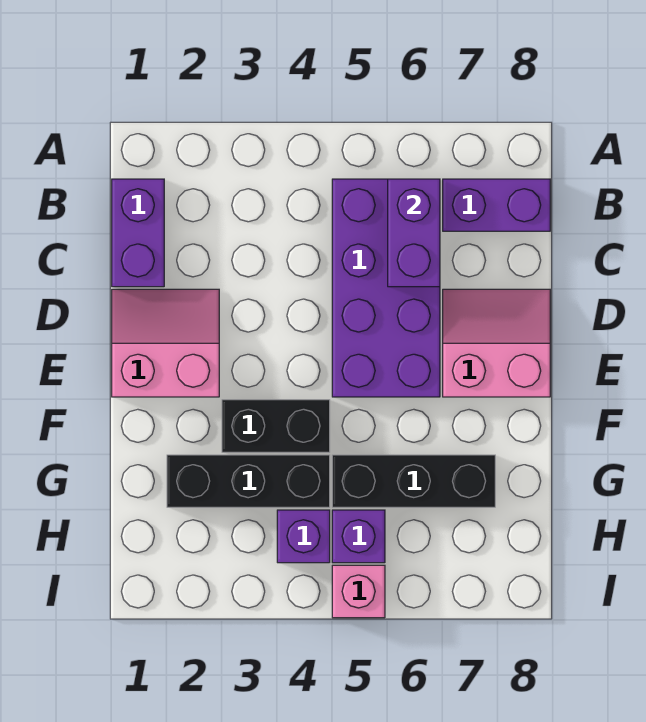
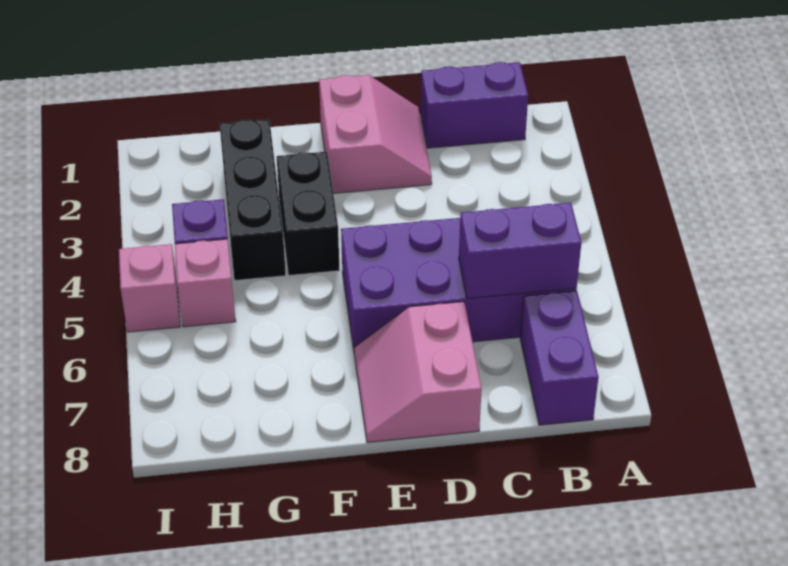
pink 2x2 slope [443,289,550,397] -> pink 2x2 slope turned to [354,302,482,443]
black 1x3 brick [332,455,495,507] -> none
purple 1x1 brick [332,510,385,563] -> pink 1x1 brick [175,239,236,327]

